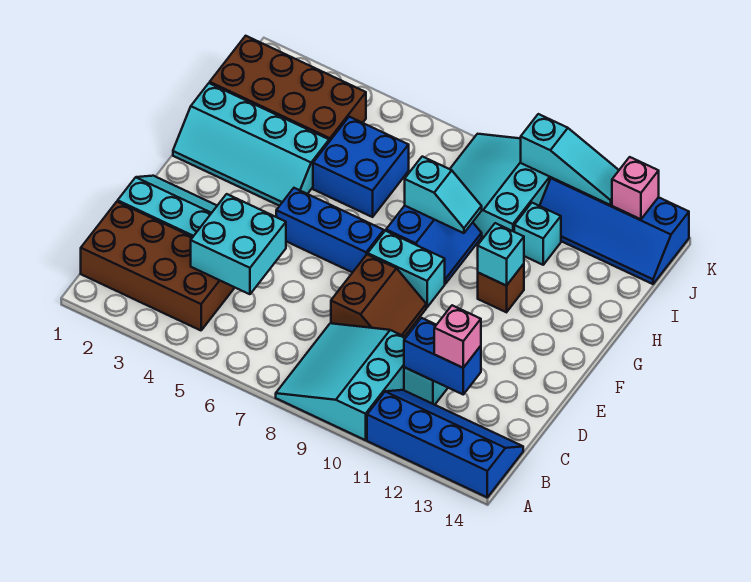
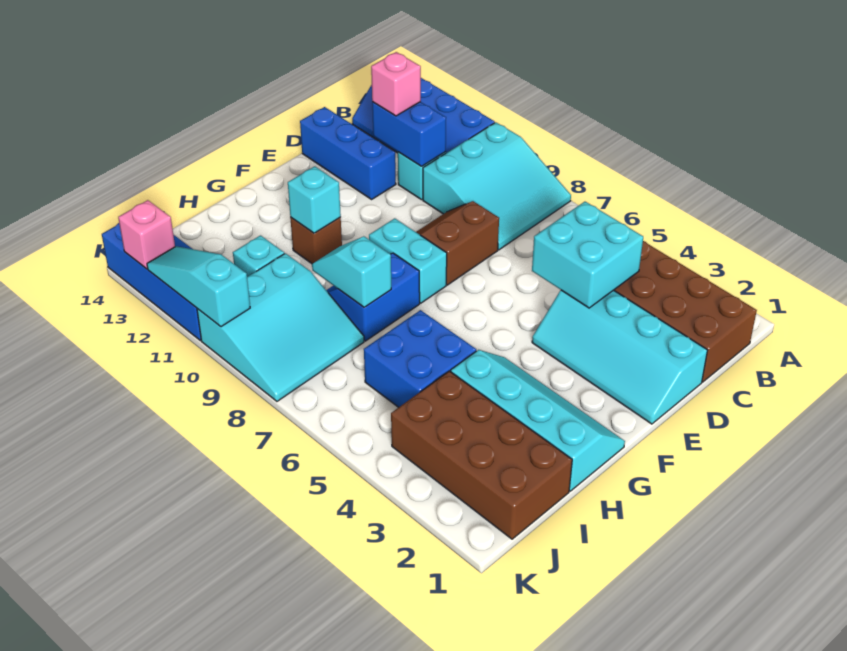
blue 1x3 brick [276,188,384,273] -> blue 1x3 brick moved to [300,107,396,199]

